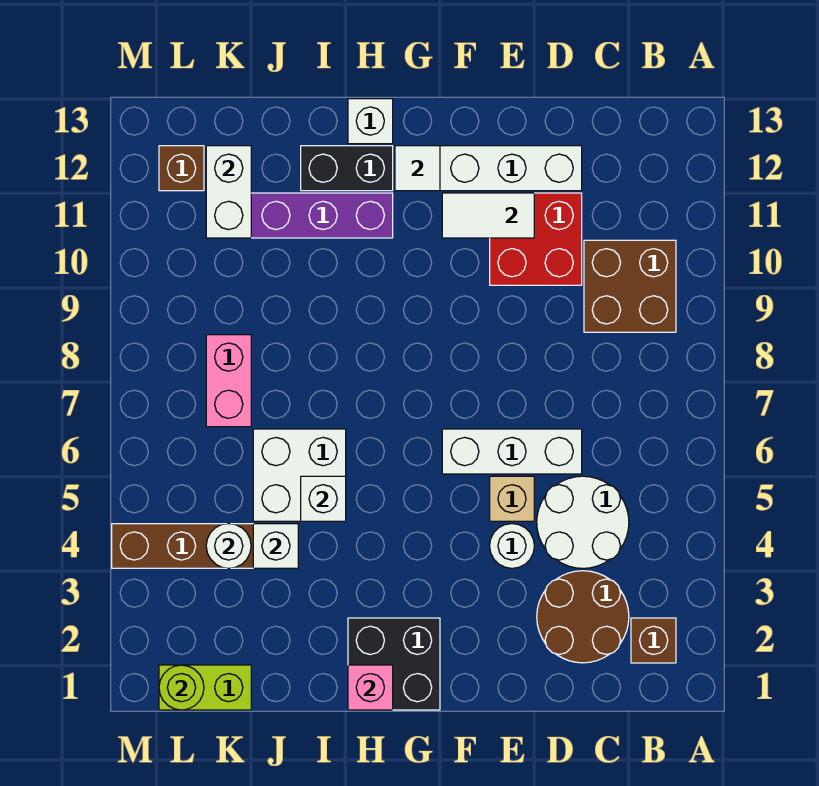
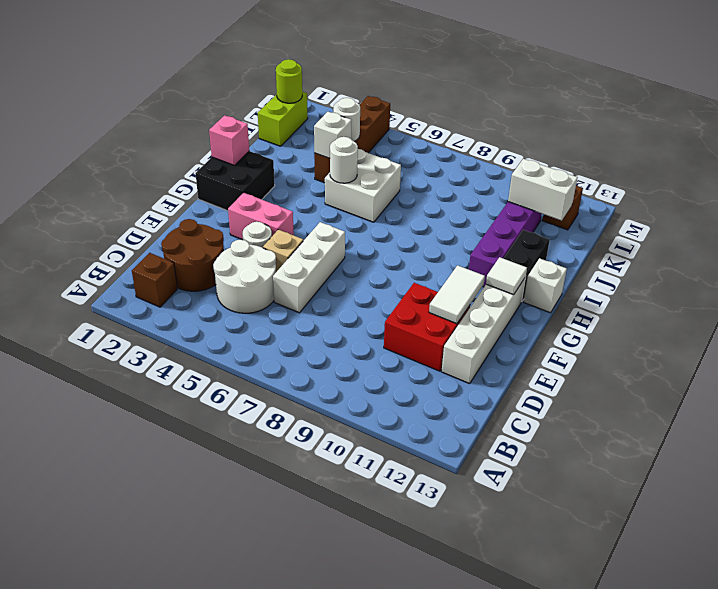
brown 2x2 brick [584,240,676,332] -> none
white 1x1 brick [301,476,346,521] -> white 1x1 round brick [330,137,358,183]
pink 1x2 brick [206,335,251,427] -> pink 1x2 brick moved to [228,193,294,240]

